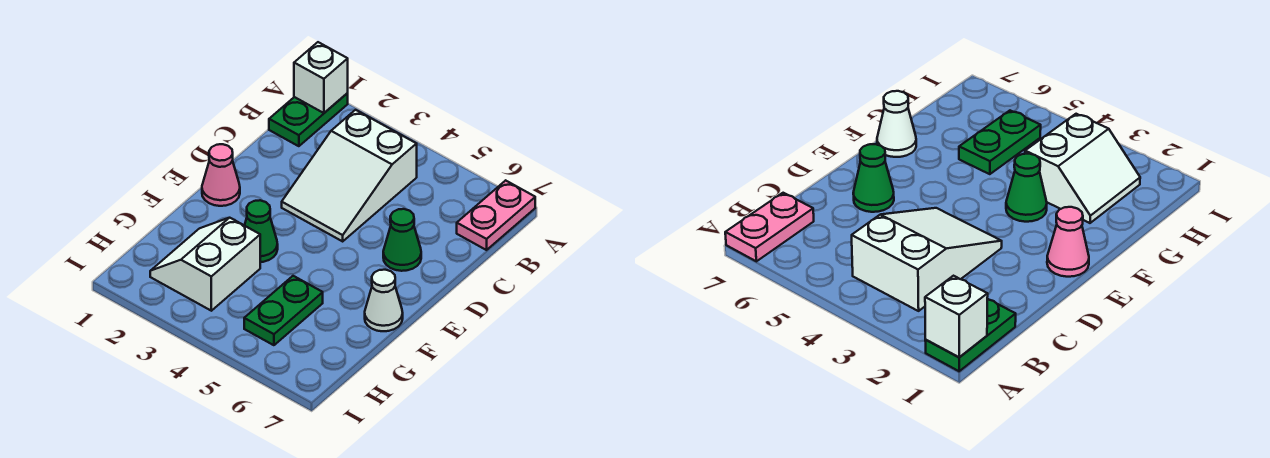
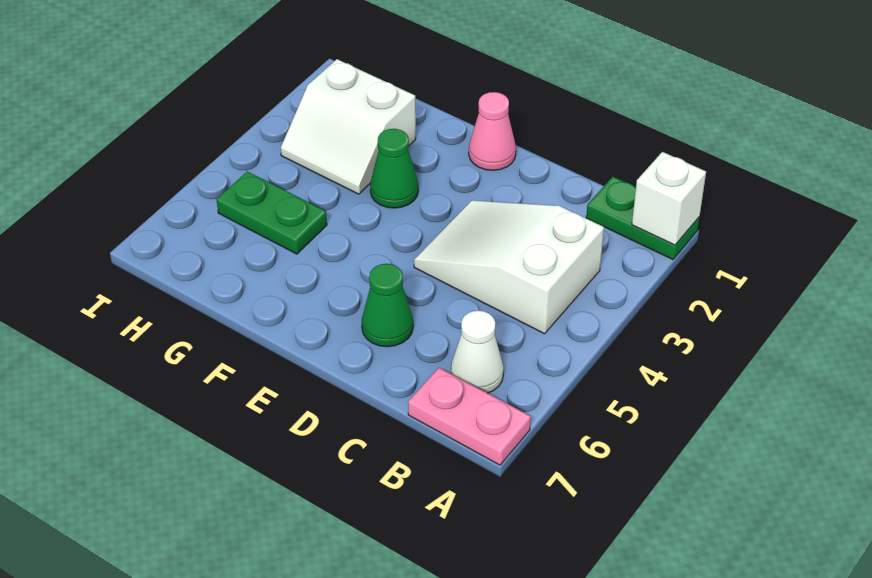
white 1x1 cone [365,270,403,331] -> white 1x1 cone moved to [451,311,504,393]
white 2x2 slope [150,218,260,311] -> white 2x2 slope turned to [281,59,416,194]

